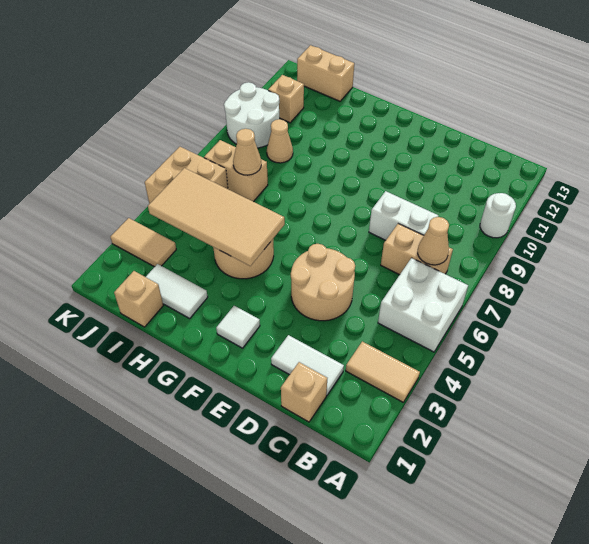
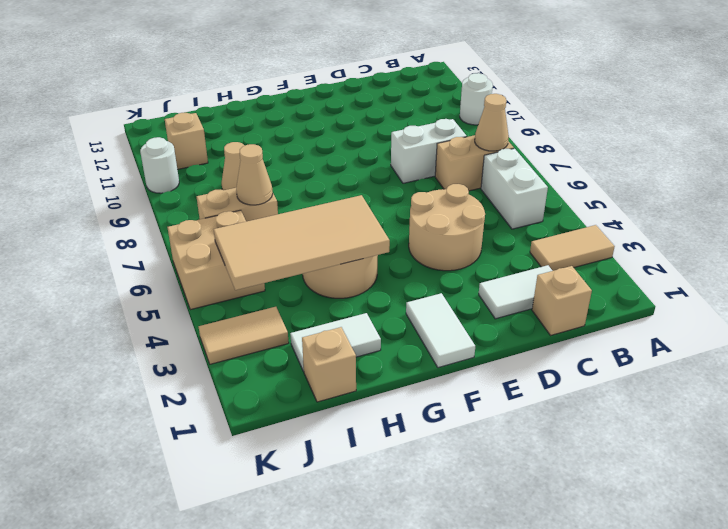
white 2x2 brick [378,258,468,352] -> white 1x2 brick [481,149,548,229]
white 1x1 tile [216,306,260,348] -> white 1x2 tile [406,293,475,368]
tan 1x2 brick [297,45,354,101] -> none
white 2x2 round brick [224,82,280,148] -> white 1x1 round brick [140,137,179,193]

